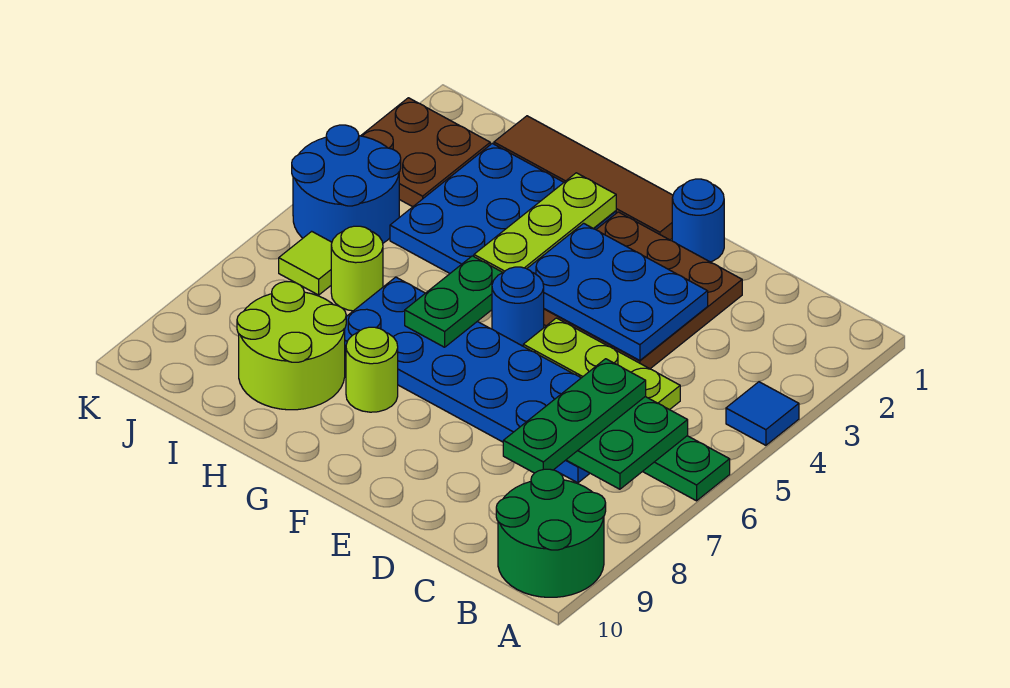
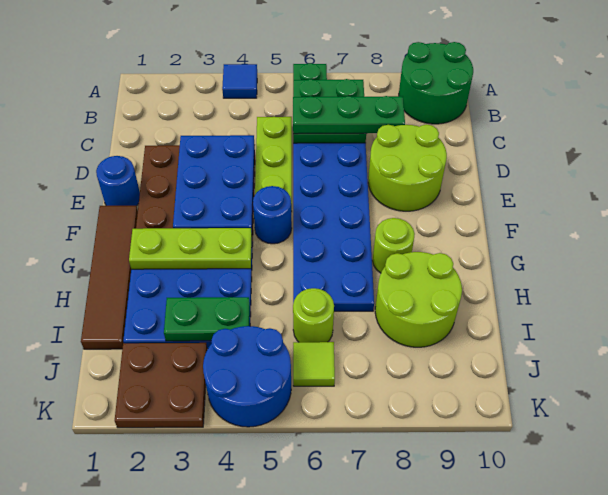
none -> lime 2x2 round brick [368,124,447,211]
green 1x2 plate [405,256,503,347] -> green 1x2 plate moved to [164,297,250,341]

